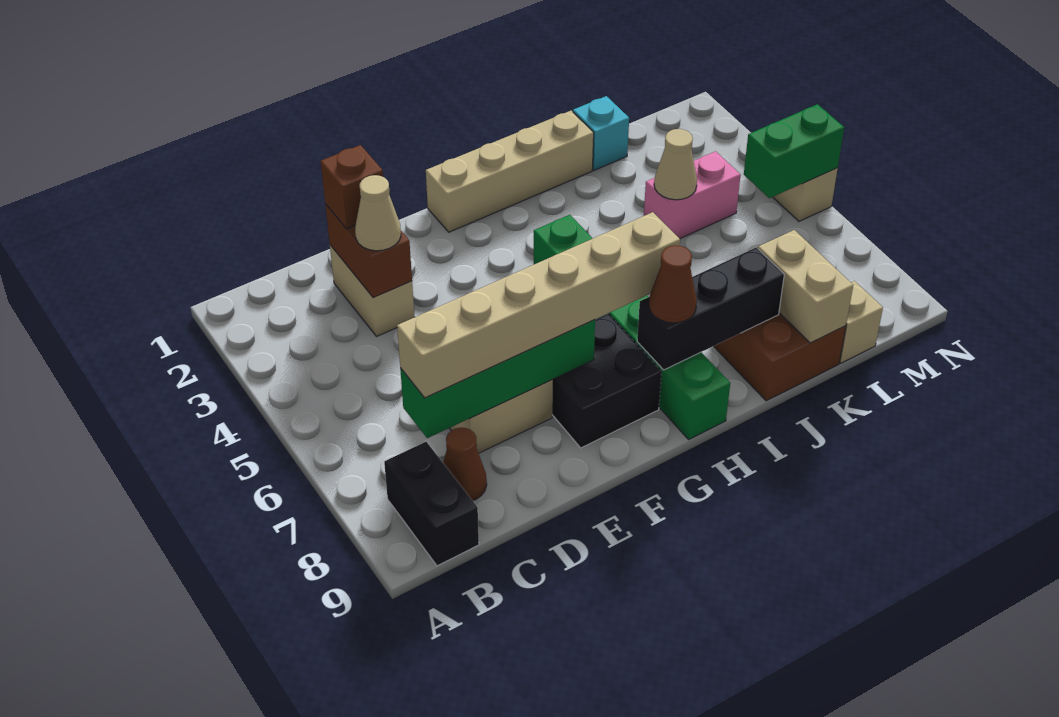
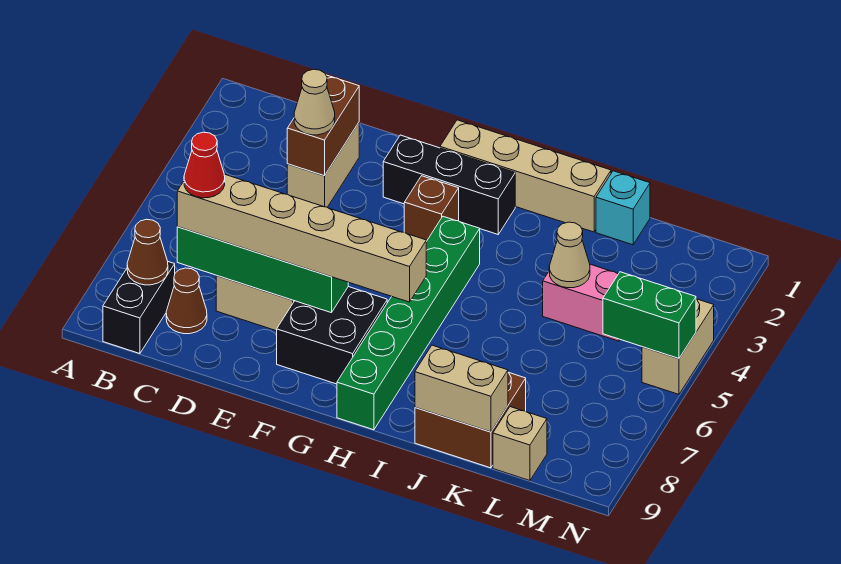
none -> red 1x1 cone [184,132,225,198]
brown 1x1 brick [321,145,383,229] -> brown 1x1 brick moved to [404,176,459,241]
black 1x3 brick [637,248,784,370] -> black 1x3 brick moved to [383,135,515,234]
brown 1x1 cone [649,245,697,323] -> brown 1x1 cone moved to [127,219,168,285]
tan 1x2 brick [758,230,853,343] -> tan 1x2 brick turned to [415,345,508,432]

